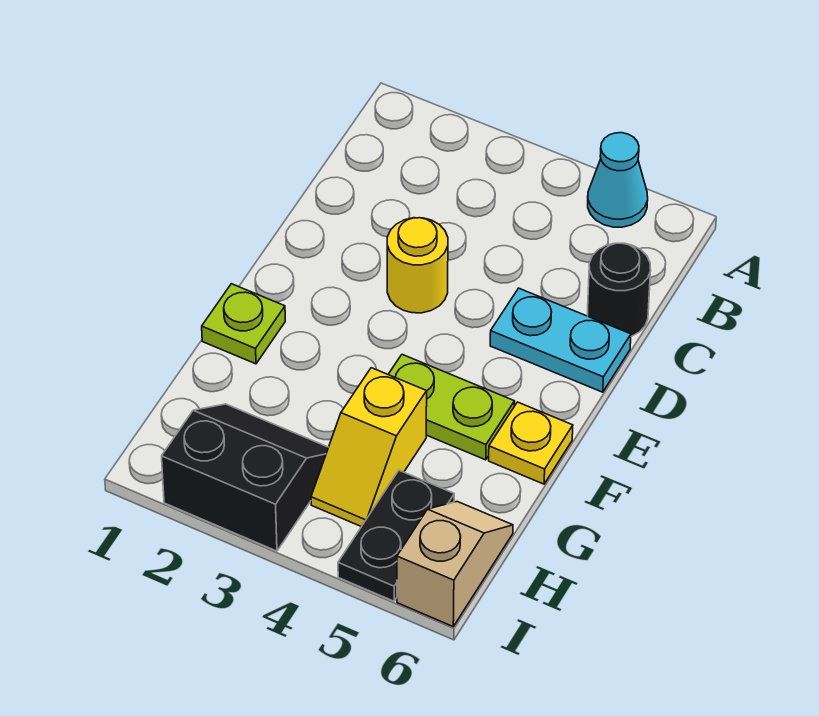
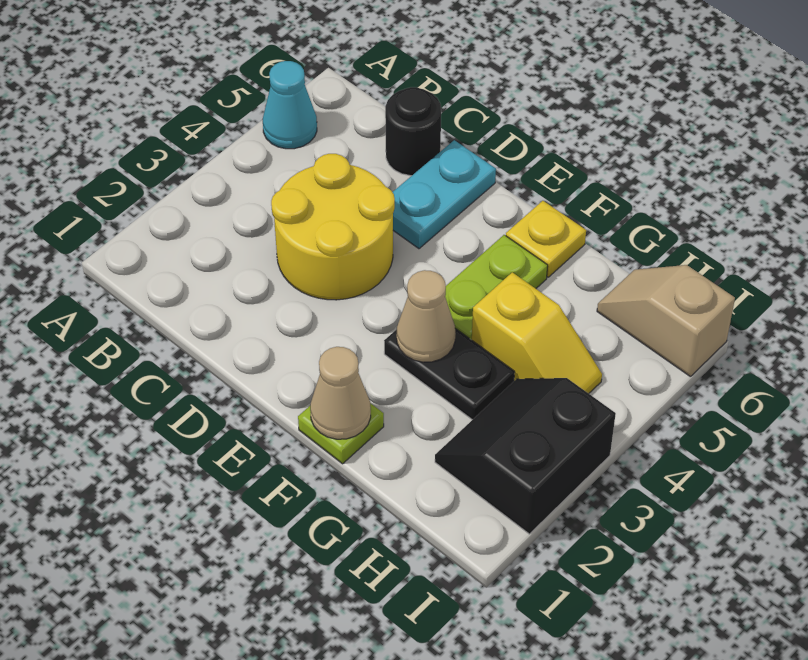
yellow 1x1 round brick [387,218,448,313] -> yellow 2x2 round brick [271,154,395,300]
none -> tan 1x1 cone [310,347,371,439]
none -> tan 1x1 cone [397,270,456,362]
black 1x2 plate [338,470,454,601] -> black 1x2 plate moved to [384,328,515,420]

